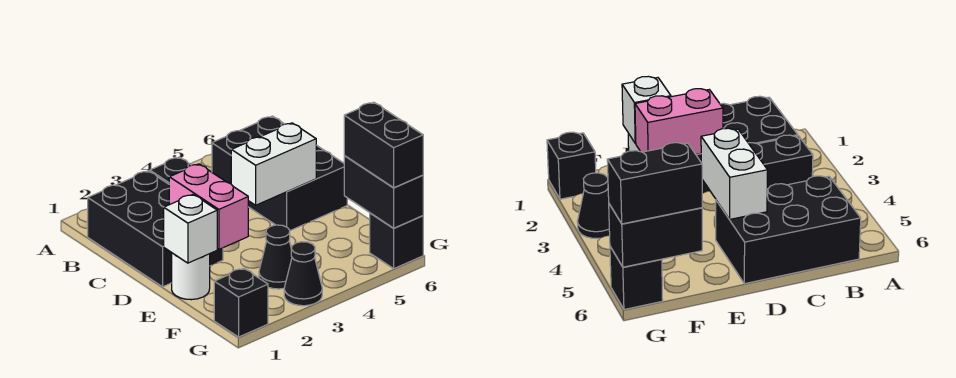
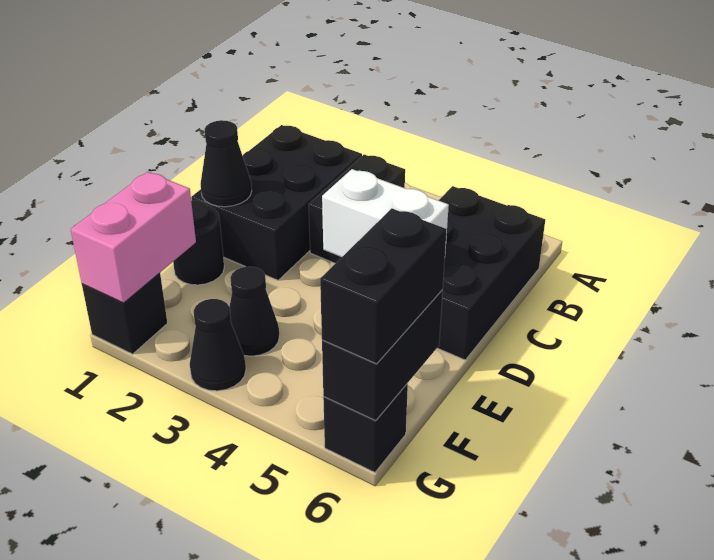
none -> black 1x1 cone [201,120,252,207]
pink 1x2 brick [169,164,248,249] -> pink 1x2 brick moved to [71,172,196,303]
white 1x1 round brick [172,253,210,300] -> black 1x1 round brick [173,200,224,285]
white 1x1 brick [164,194,217,263] -> none

